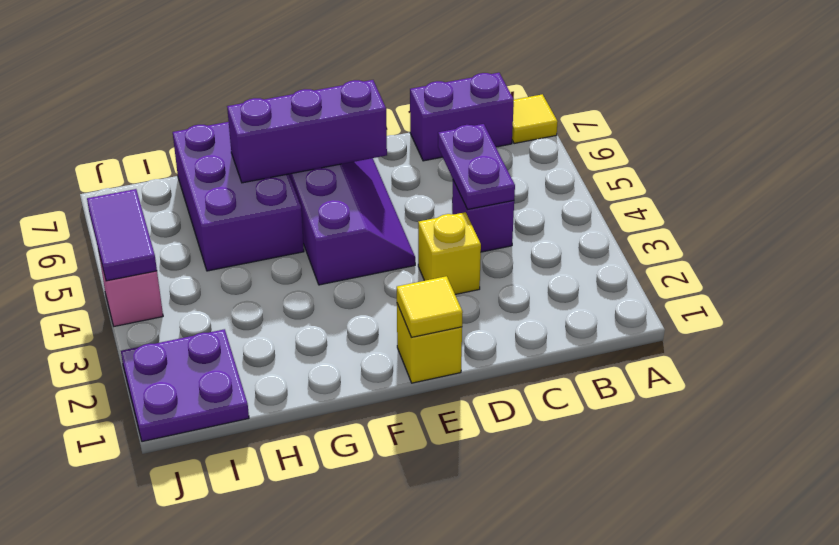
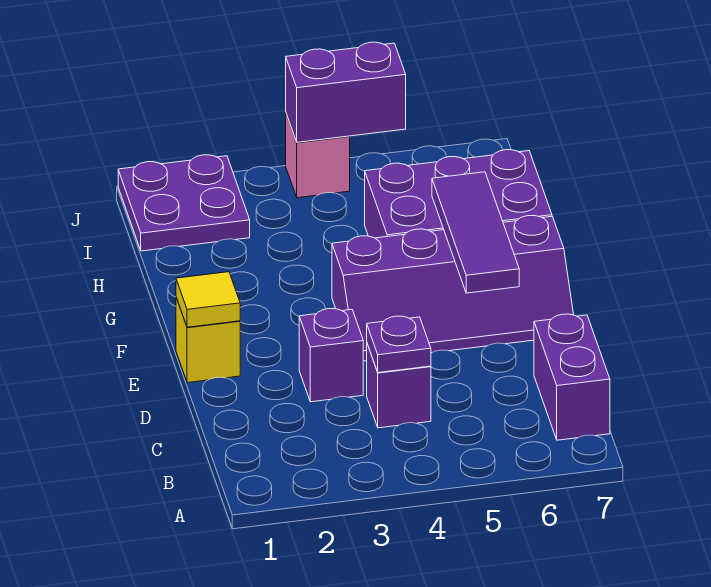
yellow 1x1 tile [512,94,558,144] -> none
purple 1x2 plate [438,124,515,210] -> purple 1x1 plate [367,316,431,373]
yellow 1x1 brick [418,212,481,294] -> purple 1x1 brick [299,309,363,402]
purple 1x3 brick [227,80,387,183] -> purple 1x3 tile [432,172,519,293]
purple 1x2 tile [87,189,157,281] -> purple 1x2 brick [286,42,406,142]

